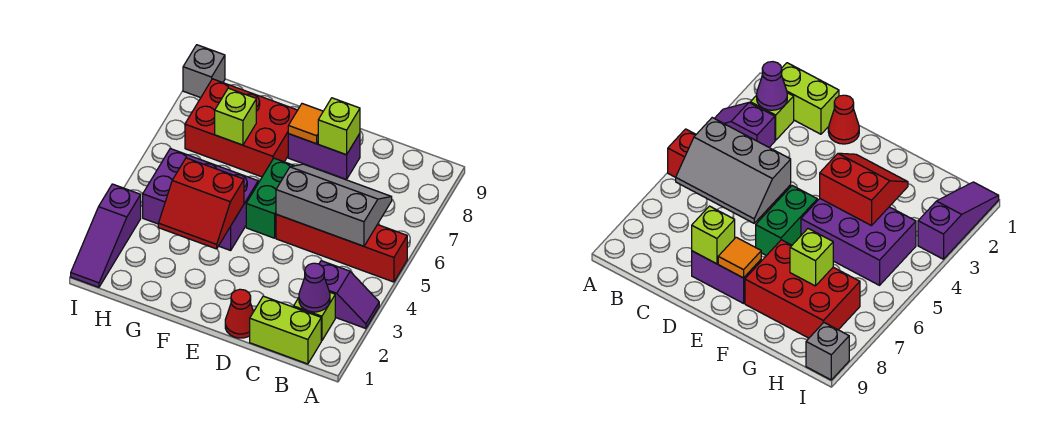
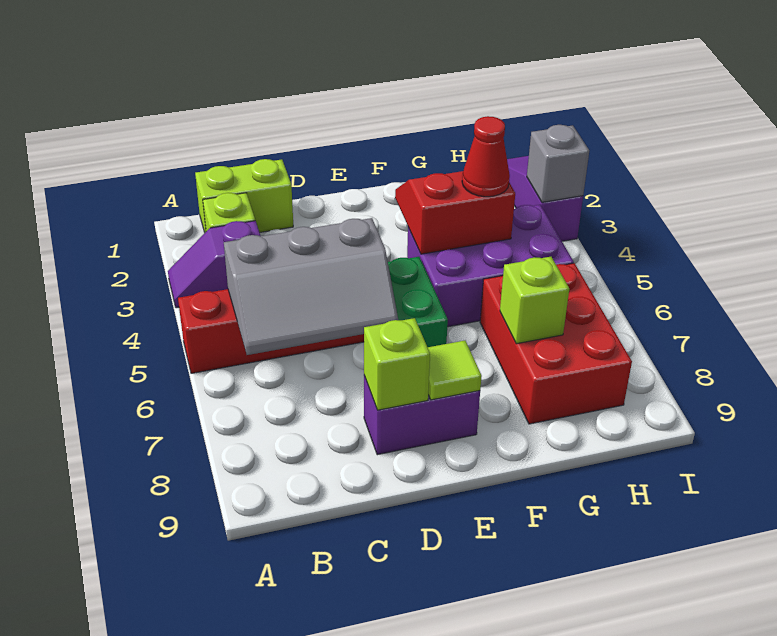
purple 1x1 cone [299,263,330,312] -> none
red 1x1 cone [225,289,254,338] -> red 1x1 cone moved to [462,116,510,197]
orange 1x1 tile [288,104,323,144] -> lime 1x1 tile [428,341,482,400]
red 2x3 brick [185,79,297,177] -> red 2x3 brick turned to [480,263,632,424]
grey 1x1 brick [183,45,225,98] -> grey 1x1 brick moved to [527,125,589,202]

